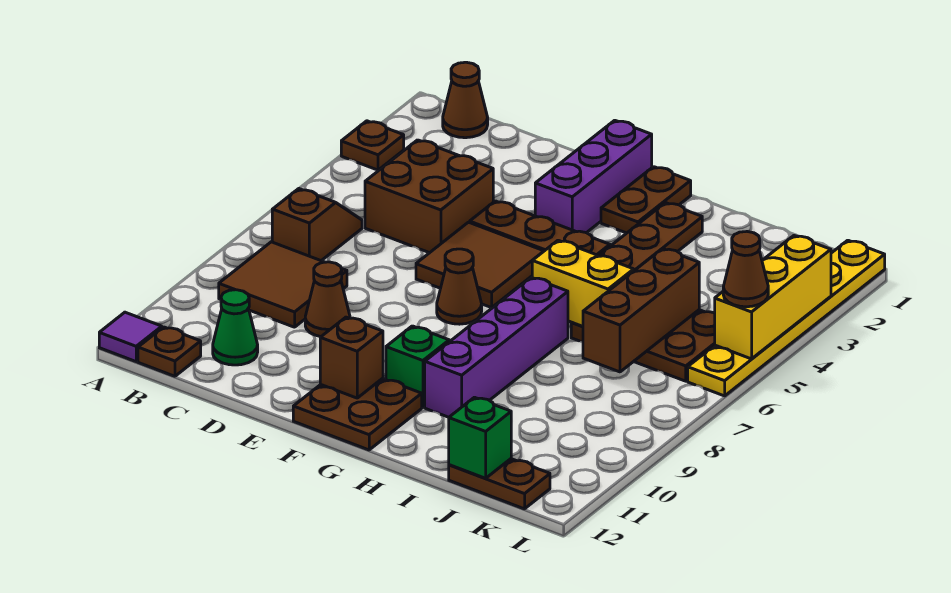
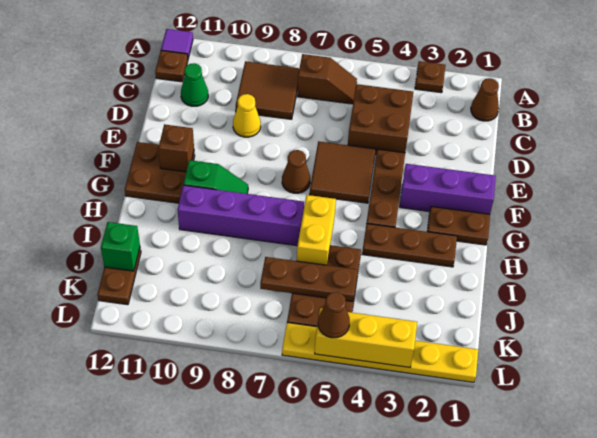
brown 1x1 cone [305,262,350,337] -> yellow 1x1 cone [233,94,261,137]
brown 1x3 brick [583,248,699,372] -> brown 1x3 plate [260,257,358,302]

